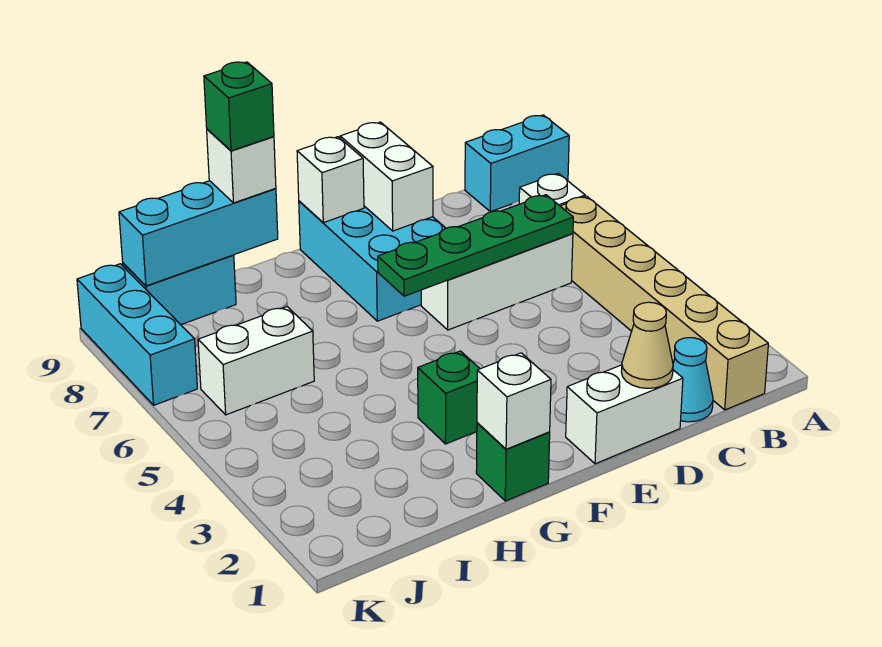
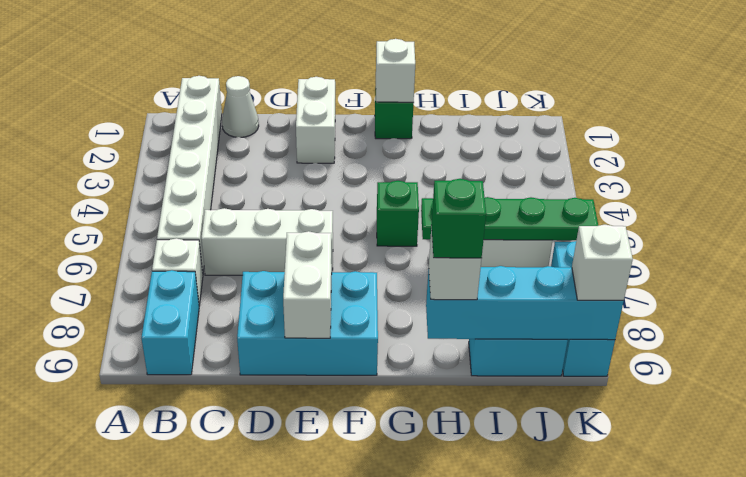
cyan 1x2 brick [465,115,569,212] -> cyan 1x2 brick turned to [142,270,199,375]
tan 1x6 brick [561,196,768,410] -> white 1x6 brick [157,76,222,272]
cyan 1x1 cone [673,338,713,422] -> white 1x1 cone [222,76,259,137]
green 1x4 plate [378,195,573,296] -> green 1x4 plate moved to [421,197,598,240]
white 1x2 brick [566,365,683,464] -> white 1x2 brick turned to [296,77,335,163]
tan 1x1 cone [621,302,673,388] -> none
cyan 2x3 brick [299,201,446,321] -> cyan 2x3 brick turned to [237,271,378,375]
white 1x1 brick [297,137,364,223] -> white 1x1 brick moved to [572,225,633,300]
green 1x1 brick [418,351,480,444] -> green 1x1 brick moved to [377,181,419,246]
cyan 1x3 brick [119,181,278,286] -> cyan 1x4 brick [426,266,624,340]

